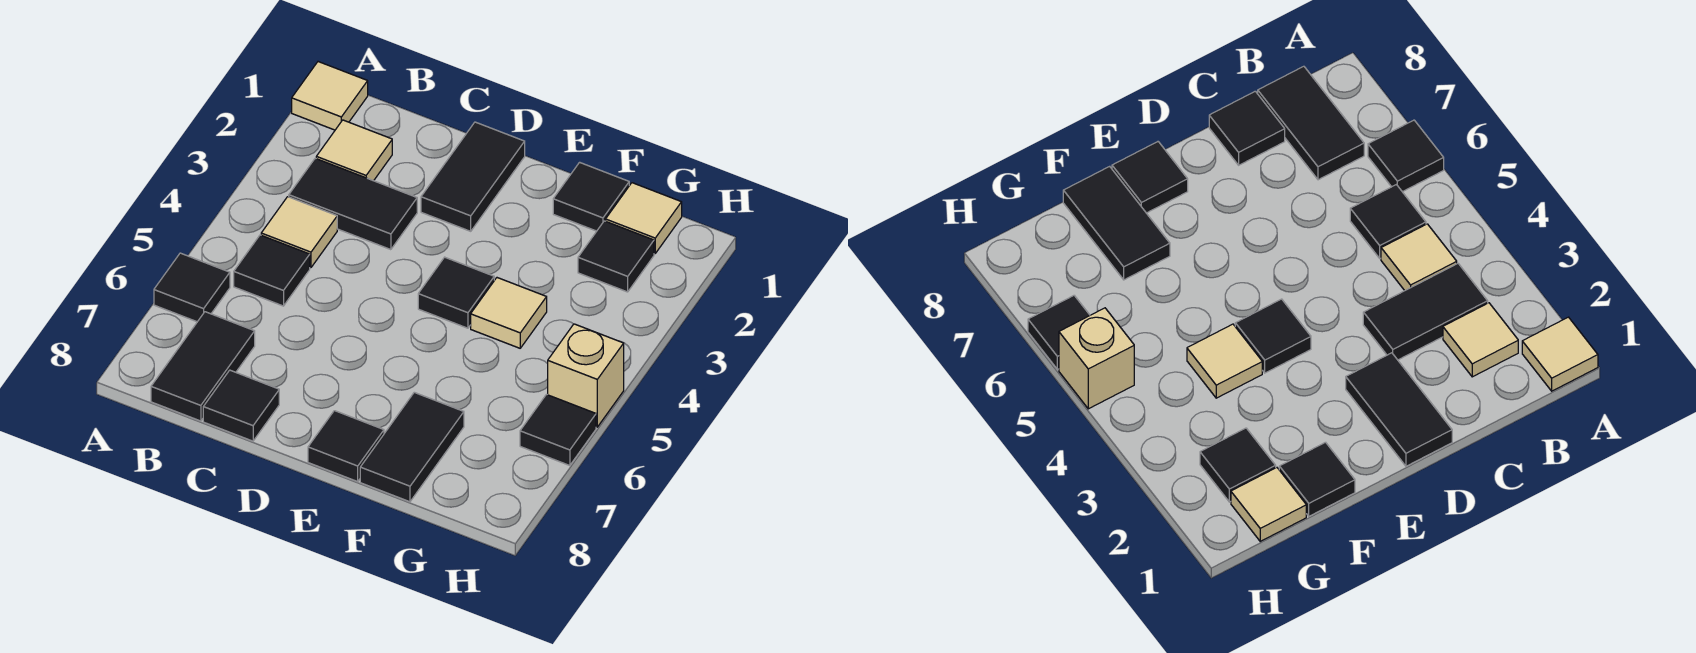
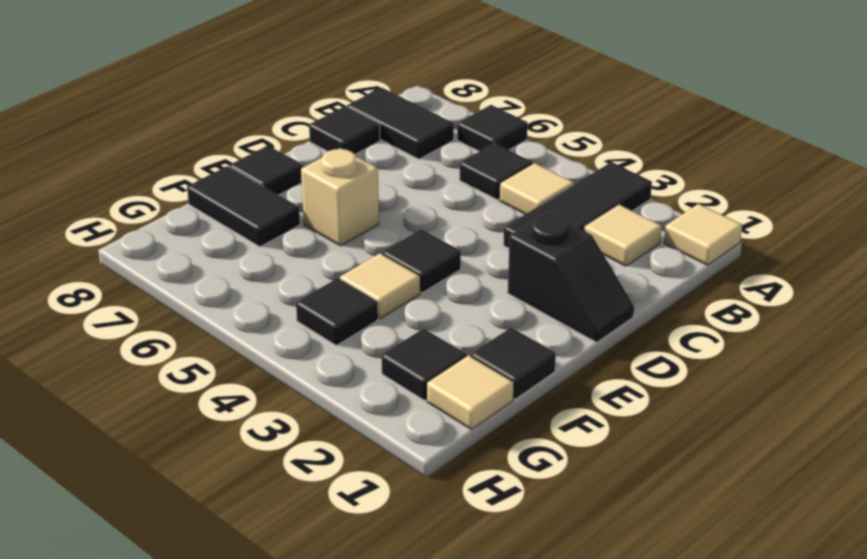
black 1x2 tile [289,158,417,250] -> black 1x3 tile [503,162,652,248]
black 1x2 tile [421,122,525,231] -> black 1x2 slope [508,212,634,342]
tan 1x1 brick [548,324,624,427] -> tan 1x1 brick moved to [301,148,379,246]
black 1x1 tile [520,395,596,466] -> black 1x1 tile moved to [296,278,378,345]

